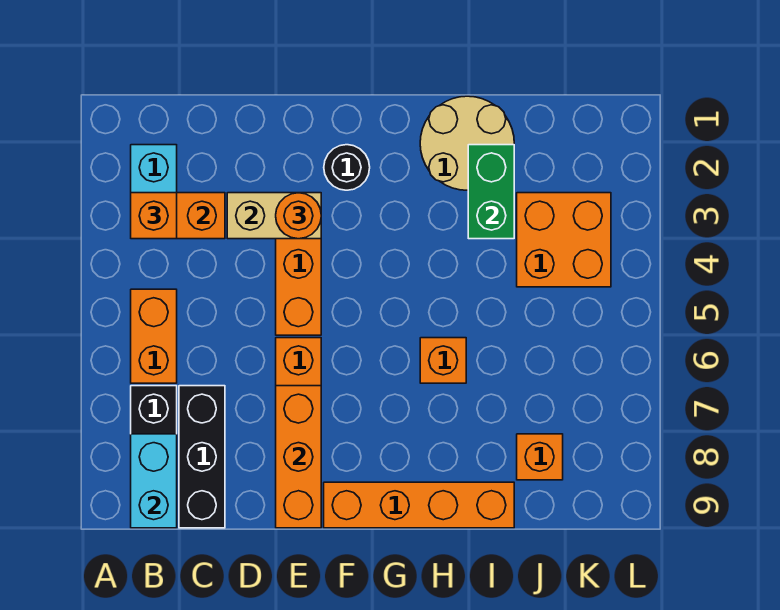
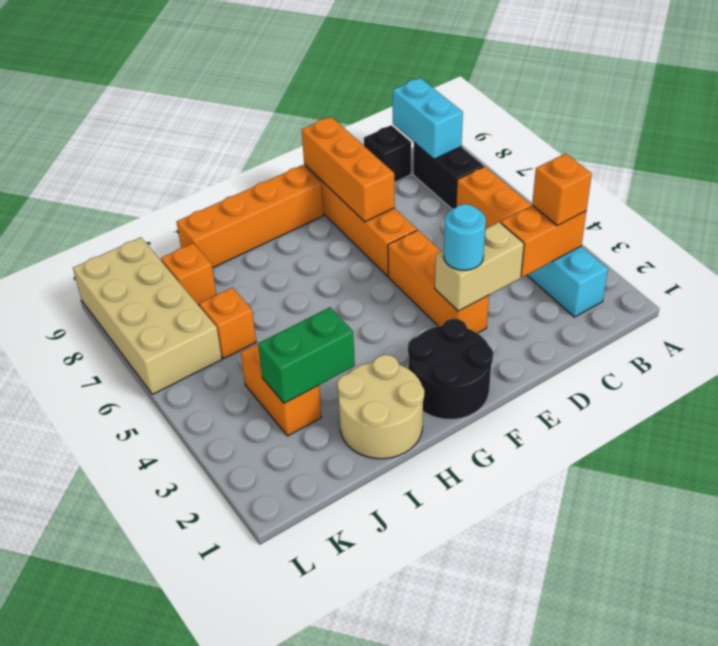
black 1x3 brick [179,386,225,528] -> black 1x1 brick [364,125,411,183]
orange 1x1 round brick [276,193,321,239] -> cyan 1x1 round brick [444,204,486,270]
black 1x1 round brick [324,145,370,190] -> black 2x2 round brick [408,319,493,419]
orange 1x1 brick [420,338,466,383] -> orange 1x1 brick moved to [199,288,256,359]
green 1x2 brick [468,145,514,239] -> green 1x2 brick turned to [258,307,355,403]
orange 2x2 brick [517,193,611,287] -> orange 1x2 brick [241,344,321,436]
none -> tan 2x4 brick [73,237,222,394]

